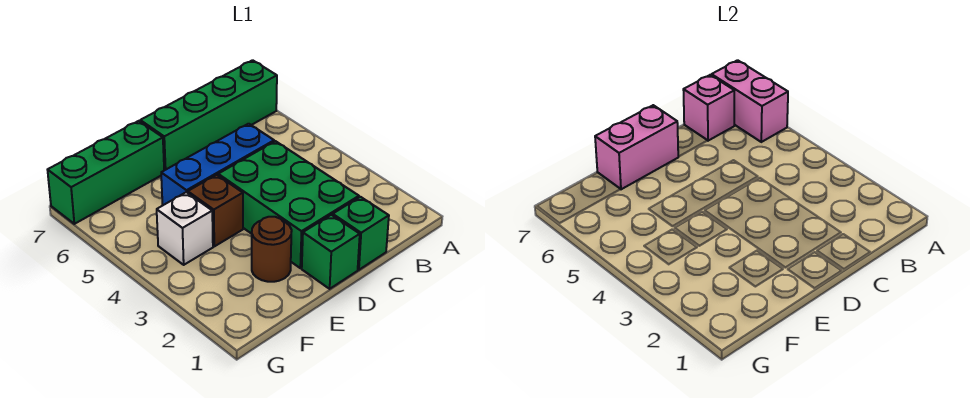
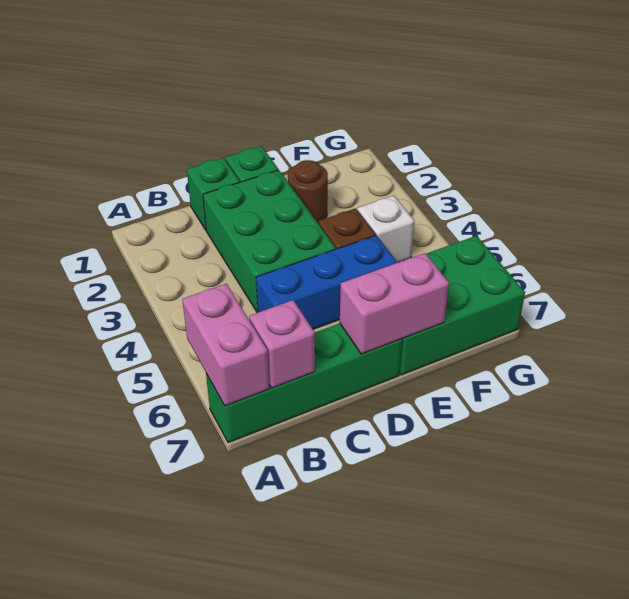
green 1x3 brick [48,121,164,224] -> green 2x3 brick [399,236,525,375]

